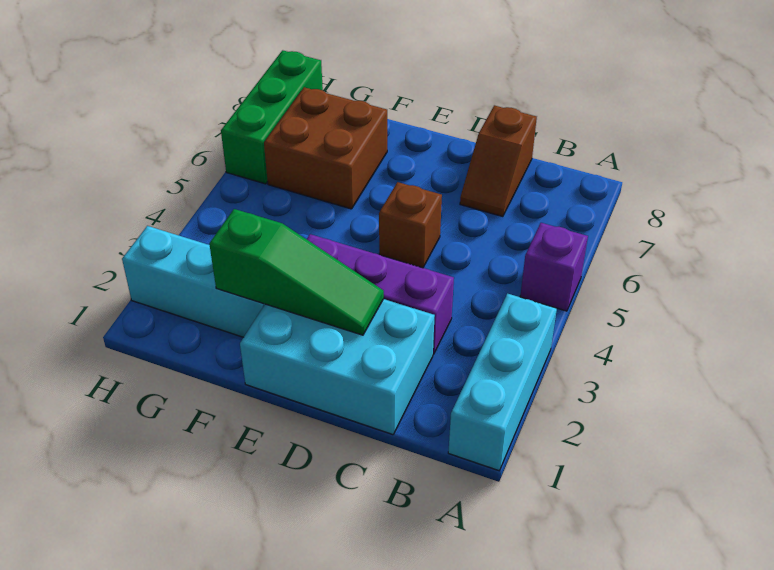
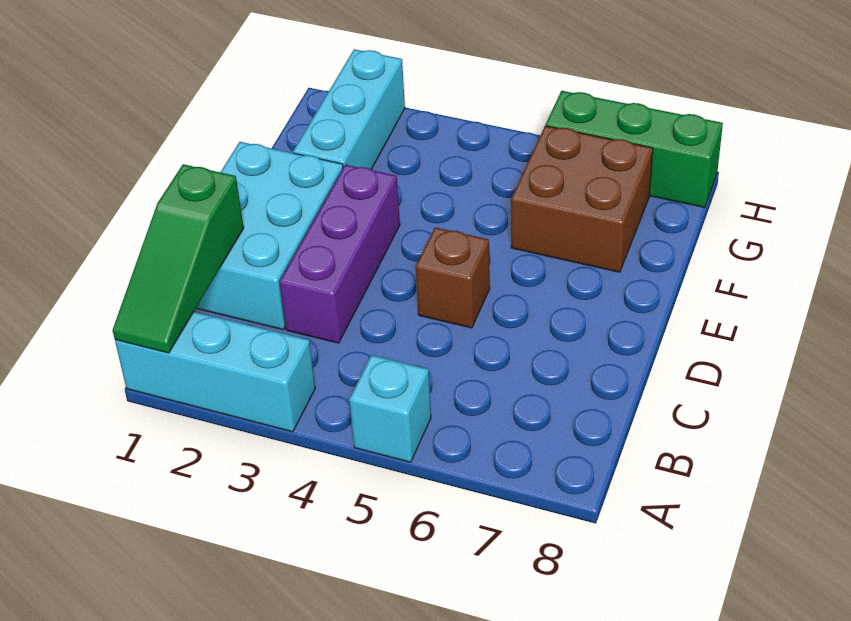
purple 1x1 brick [520,223,588,311] -> cyan 1x1 brick [349,355,431,462]
brown 1x2 slope [460,105,537,217] -> none
green 1x3 slope [209,209,384,335] -> green 1x3 slope moved to [113,164,244,353]

